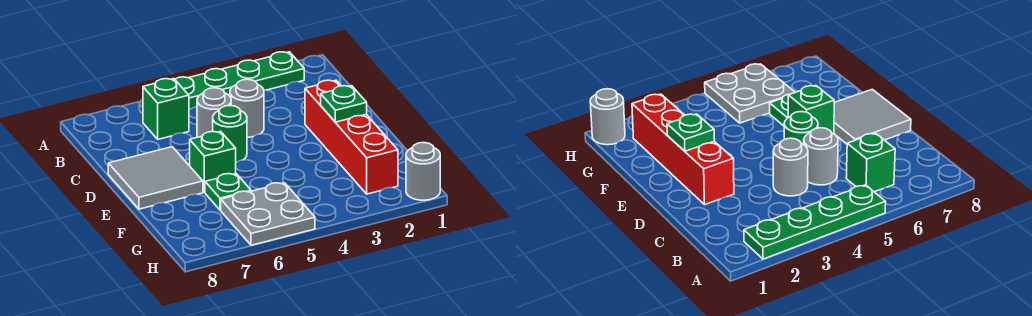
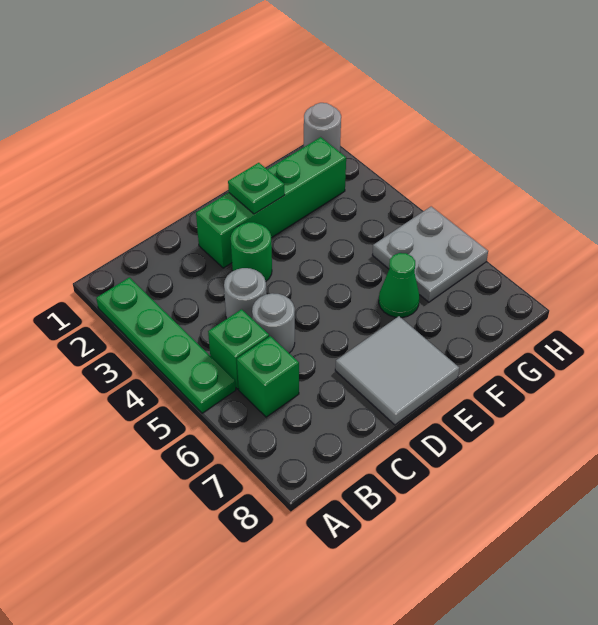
red 1x4 brick [305,80,398,194] -> green 1x4 brick [196,137,346,268]
green 1x1 round brick [213,105,247,162] -> green 1x1 round brick moved to [231,222,272,281]
green 1x1 brick [190,131,236,192] -> green 1x1 brick moved to [208,309,269,389]
green 1x1 plate [205,174,251,210] -> green 1x1 cone [379,253,419,318]

